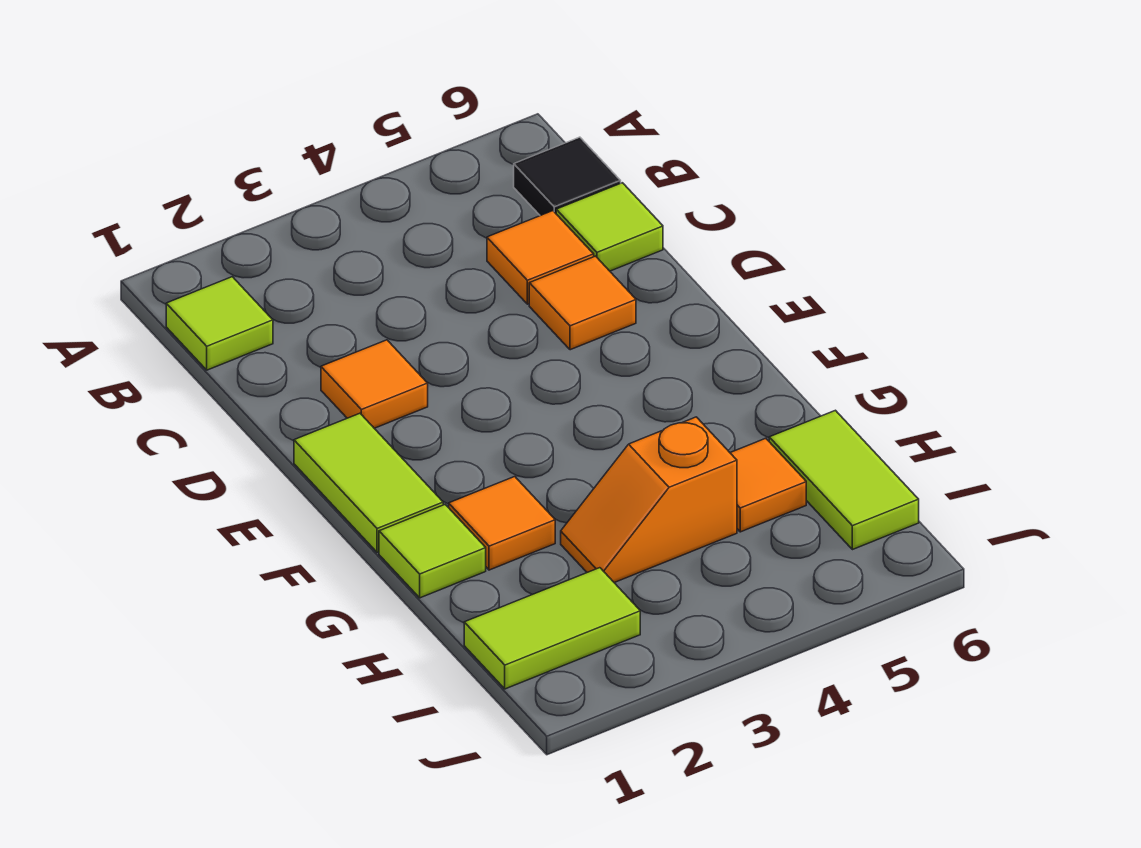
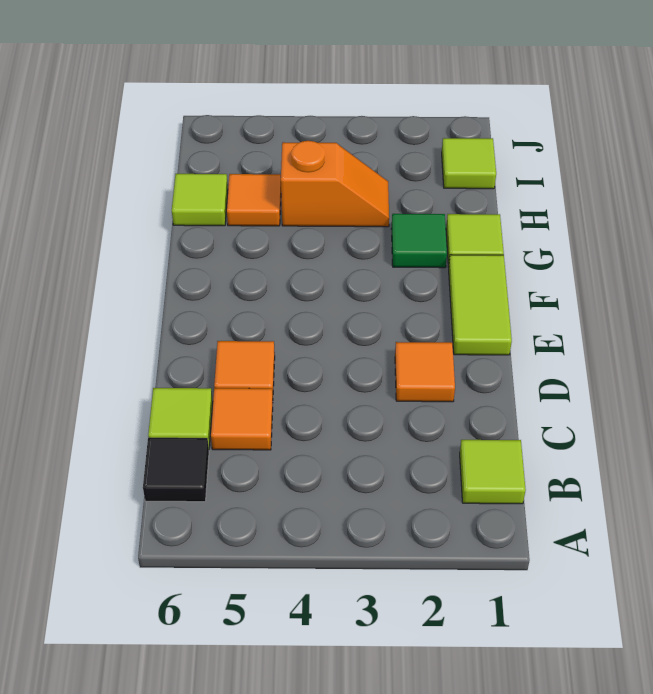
orange 1x1 tile [449,477,555,570] -> green 1x1 tile [391,214,447,268]
lime 1x2 tile [769,410,919,550] -> lime 1x1 tile [172,174,228,226]
lime 1x2 tile [464,568,640,689] -> lime 1x1 tile [442,138,496,189]

